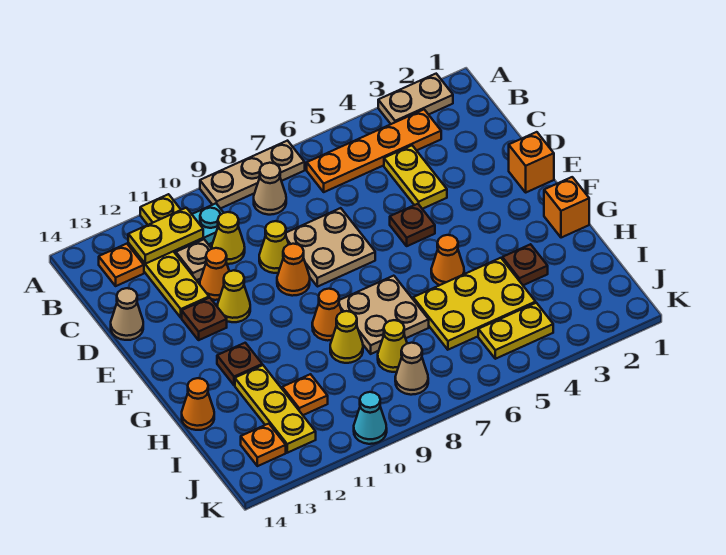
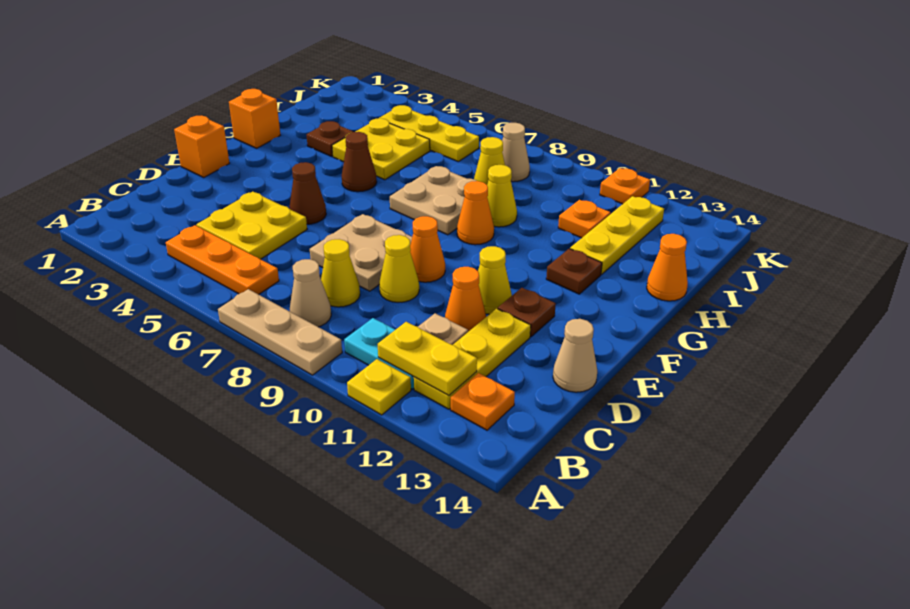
tan 1x2 plate [378,74,453,124] -> none
orange 1x4 plate [307,110,441,192] -> orange 1x3 plate [166,225,279,295]
yellow 1x2 plate [384,146,447,209] -> yellow 2x2 plate [197,192,307,259]
yellow 1x1 cone [212,212,245,264] -> yellow 1x1 cone moved to [321,239,360,307]
brown 1x1 plate [390,204,435,246] -> brown 1x1 cone [289,162,326,224]
orange 1x1 cone [431,235,464,285] -> brown 1x1 cone [342,132,377,192]
yellow 2x3 plate [413,258,536,350] -> yellow 2x2 plate [332,118,430,180]
yellow 1x2 plate [478,303,553,359] -> yellow 1x3 plate [380,105,479,162]
orange 1x1 plate [241,424,286,466] -> orange 1x1 plate moved to [600,168,650,204]
cyan 1x1 cone [354,392,387,444] -> none

